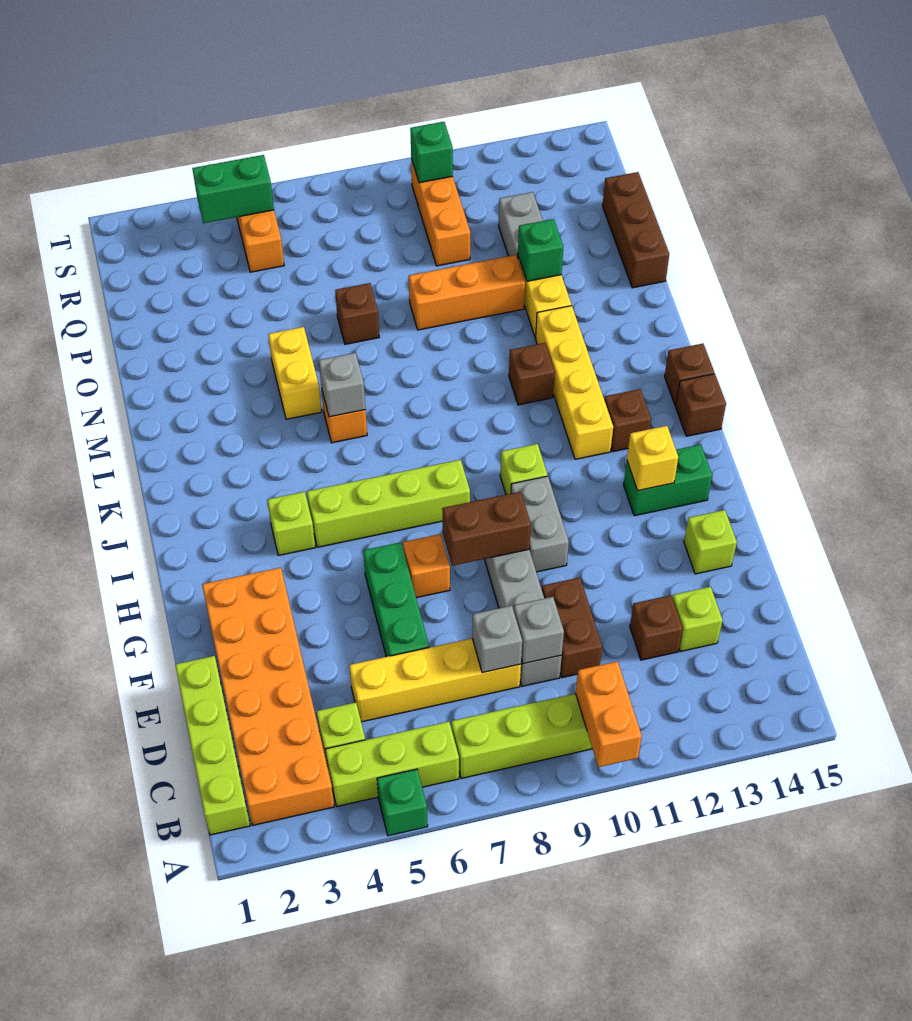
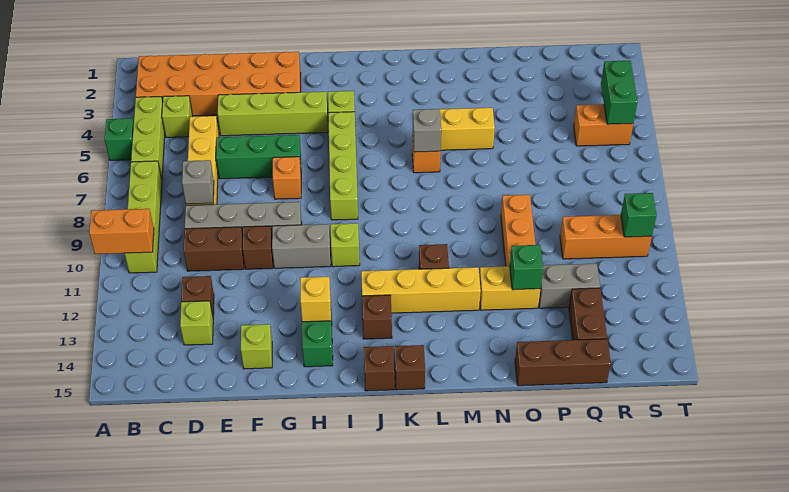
lime 1x4 brick [175,656,250,835] -> lime 1x4 brick moved to [218,92,328,136]
grey 1x1 brick [514,597,564,664] -> none
brown 1x2 brick [442,492,531,566] -> brown 1x2 brick moved to [569,288,607,340]
brown 1x1 brick [335,283,379,344] -> brown 1x1 brick moved to [243,226,273,269]

